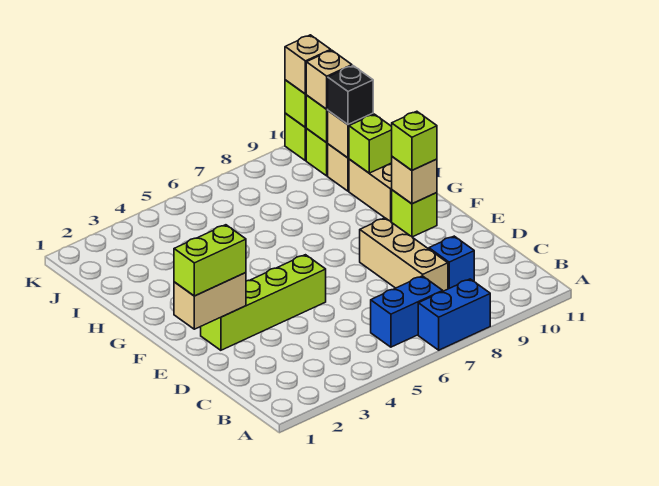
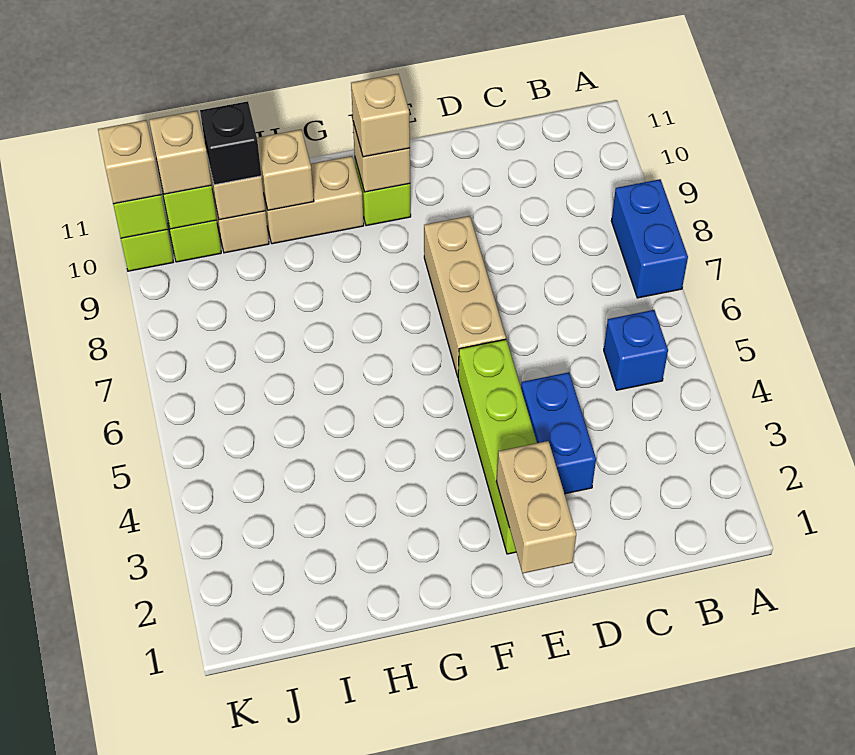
blue 1x2 brick [371,276,443,347] -> blue 1x2 brick moved to [521,372,596,494]
tan 1x3 brick [360,218,448,291] -> tan 1x3 brick turned to [424,216,506,377]
blue 1x1 brick [429,236,474,289] -> blue 1x1 brick moved to [604,310,668,390]
lime 1x2 brick [174,225,246,296] -> none
lime 1x1 brick [392,111,437,170] -> tan 1x1 brick [351,74,410,157]
lime 1x1 brick [349,114,392,173] -> tan 1x1 brick [257,130,314,210]

